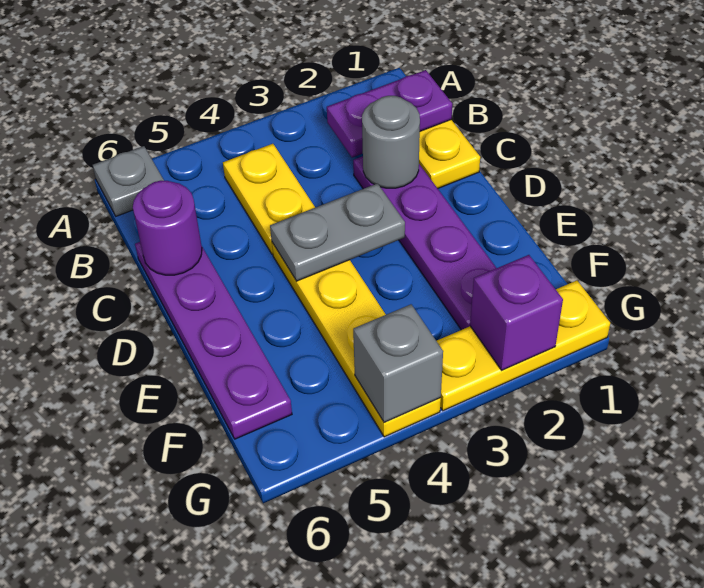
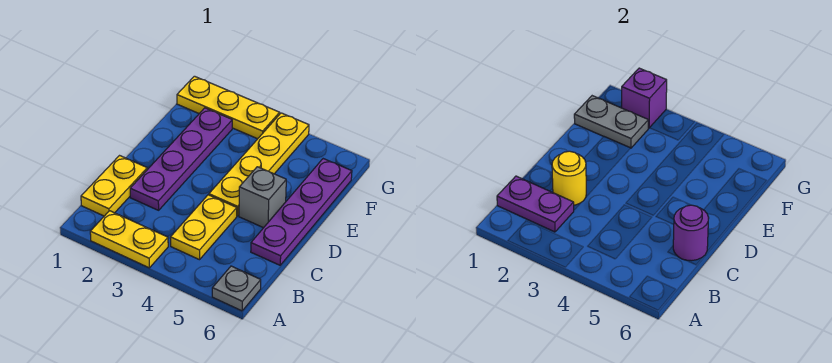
none -> yellow 1x2 plate [90,211,168,268]
grey 1x1 round brick [362,96,420,188] -> yellow 1x1 round brick [552,151,586,205]
grey 1x2 plate [270,183,405,281] -> grey 1x2 plate moved to [574,96,648,148]
grey 1x1 brick [353,304,443,422] -> grey 1x1 brick moved to [239,167,286,228]

